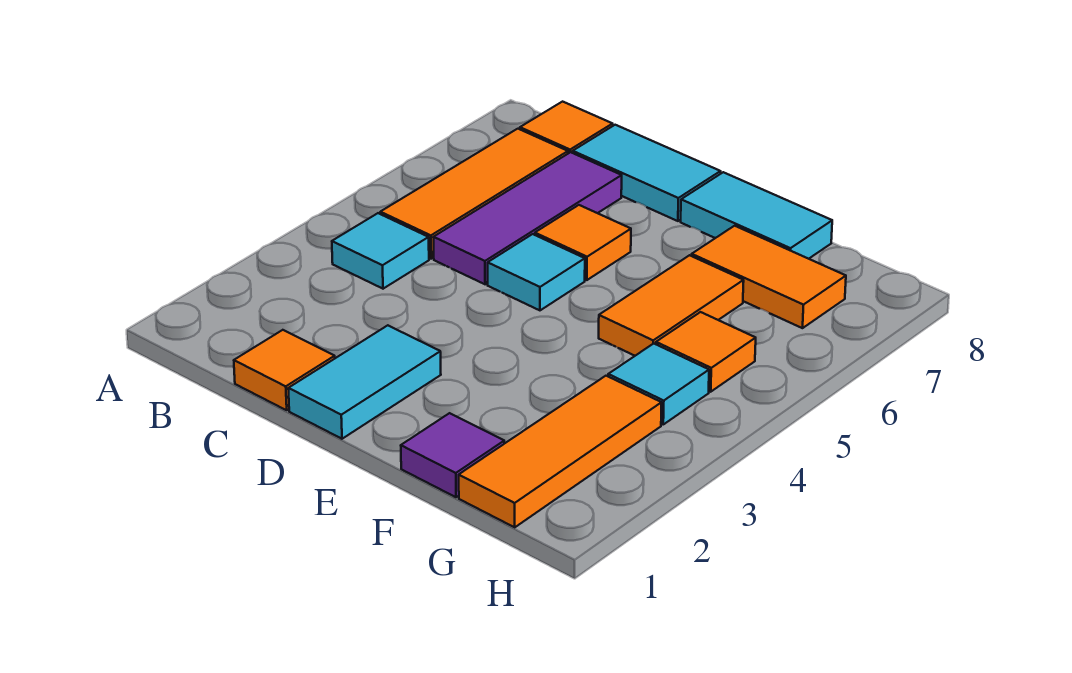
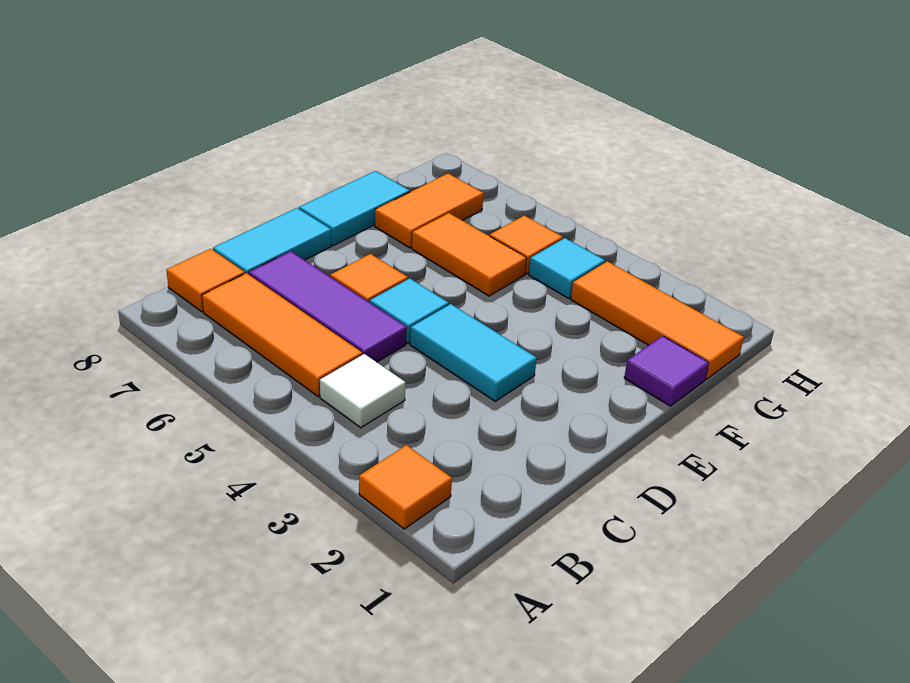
cyan 1x1 tile [332,213,429,289] -> white 1x1 tile [320,354,405,428]
orange 1x1 tile [234,330,335,410] -> orange 1x1 tile moved to [359,445,452,529]
cyan 1x2 tile [288,325,441,439] -> cyan 1x2 tile moved to [410,304,537,401]

